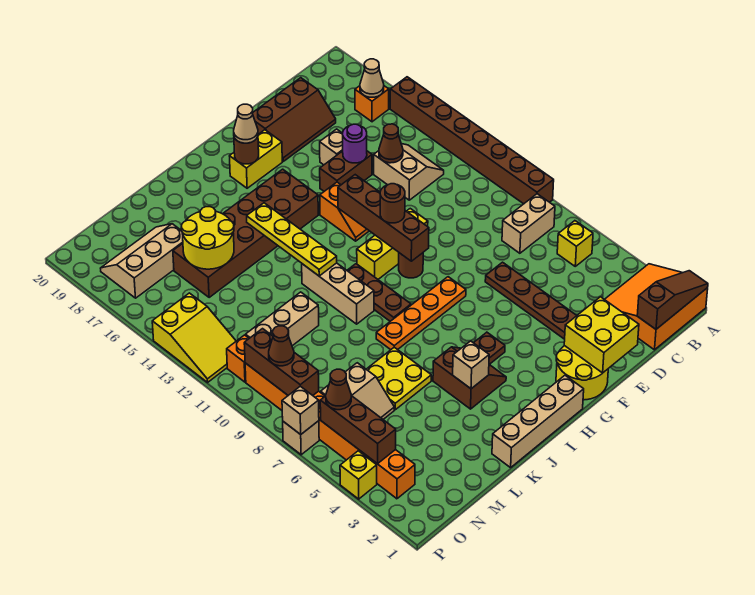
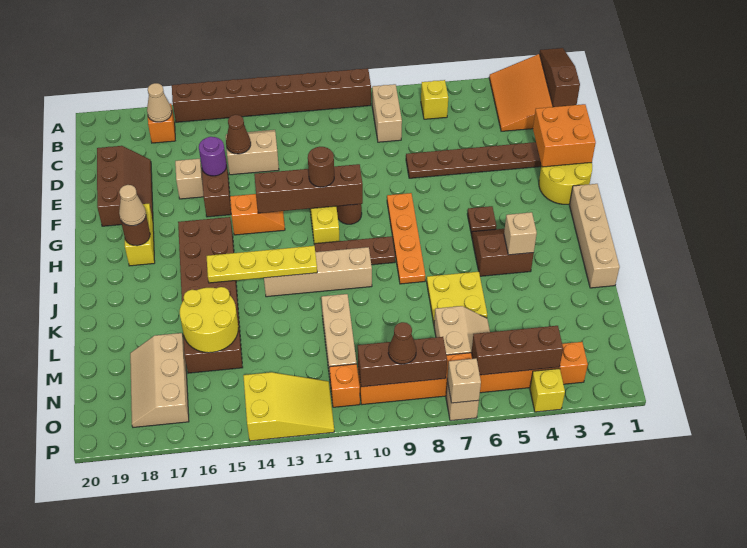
yellow 2x2 brick [564,297,639,373] -> orange 2x2 brick [533,104,596,167]
tan 1x3 brick [302,263,374,324] -> tan 1x4 brick [264,247,372,297]
brown 1x1 cone [326,369,351,410] -> none

